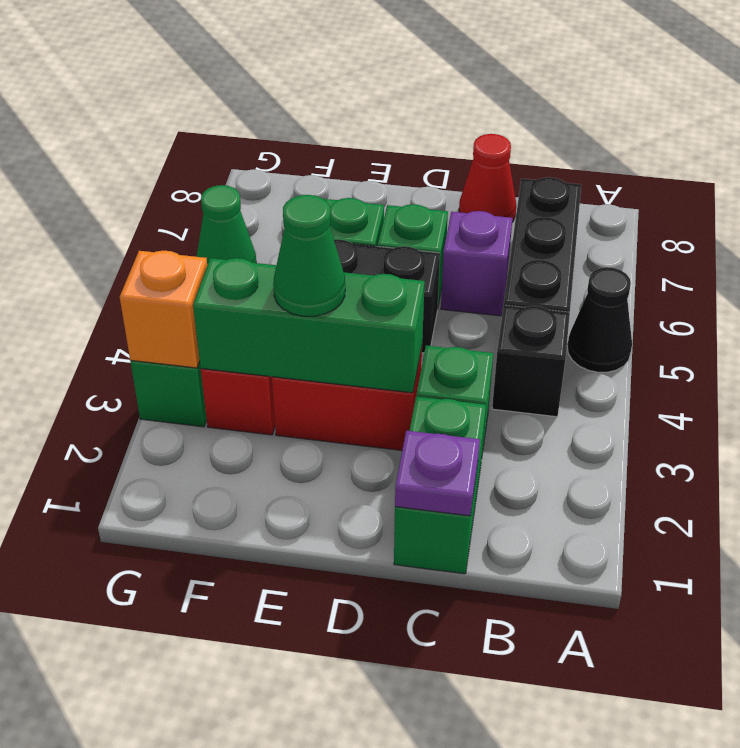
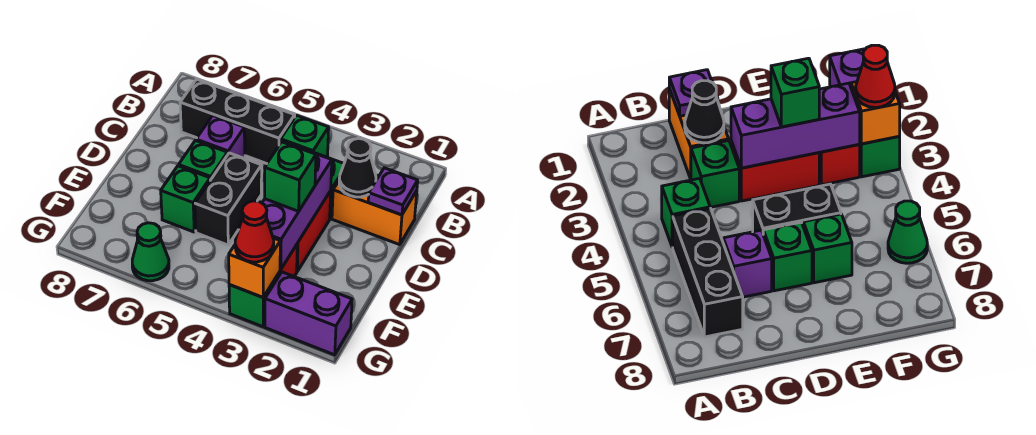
black 1x1 cone [567,267,632,372] -> black 1x1 cone moved to [339,138,376,197]
black 1x1 brick [492,305,570,417] -> green 1x1 brick [281,115,329,157]
green 1x2 brick [394,396,486,574] -> orange 1x2 brick [332,175,417,245]
red 1x1 cone [459,134,517,222] -> red 1x1 cone moved to [235,201,274,262]
green 1x3 brick [193,258,425,393] -> purple 1x3 brick [262,147,332,270]
green 1x1 cone [273,195,345,316] -> green 1x1 brick [265,142,316,211]
none -> purple 1x2 brick [265,272,352,355]

